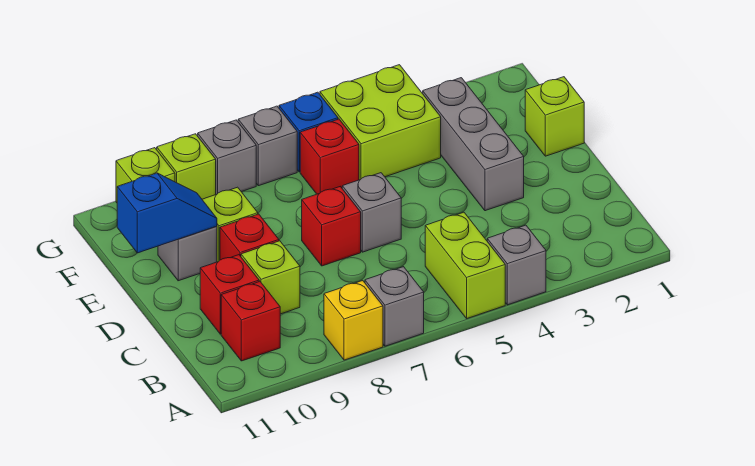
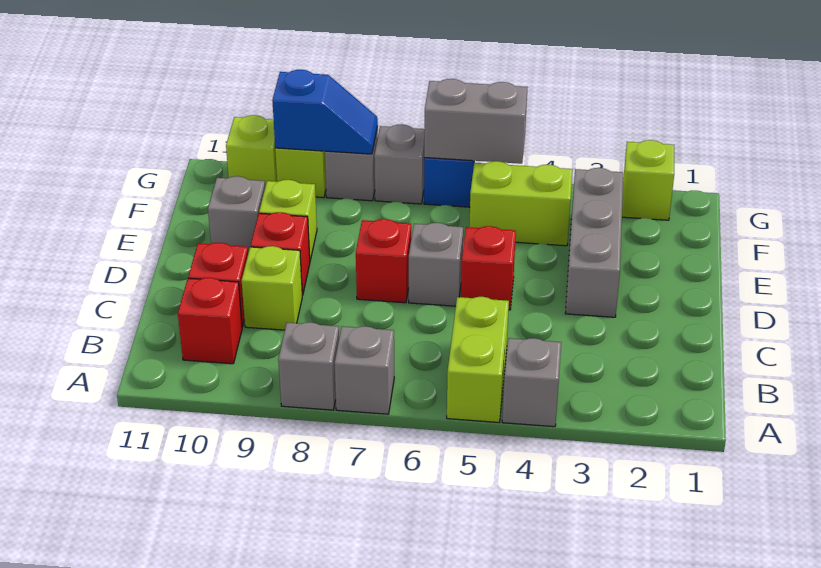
yellow 1x1 brick [324,281,383,360] -> grey 1x1 brick [278,322,339,410]
lime 1x1 brick [525,77,584,156] -> lime 1x1 brick moved to [622,140,674,220]
blue 1x2 slope [117,173,217,253] -> blue 1x2 slope moved to [272,70,378,154]
lime 2x2 brick [320,65,441,180] -> lime 1x2 brick [469,161,573,246]
red 1x1 brick [300,119,359,194] -> red 1x1 brick moved to [461,226,516,310]
none -> grey 1x2 brick [424,79,527,164]

